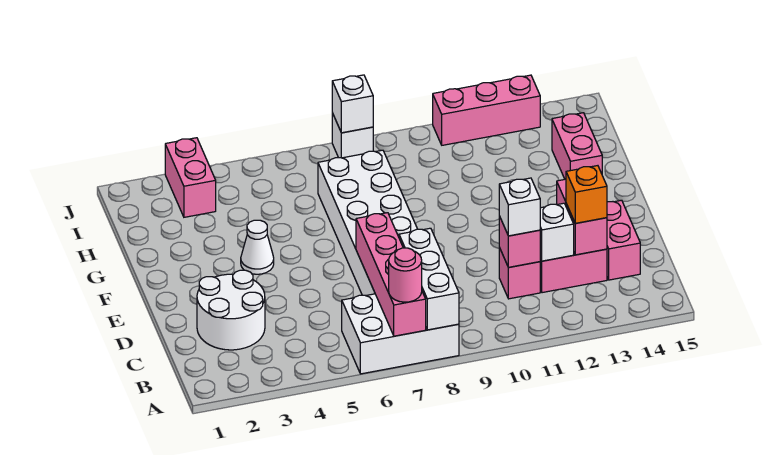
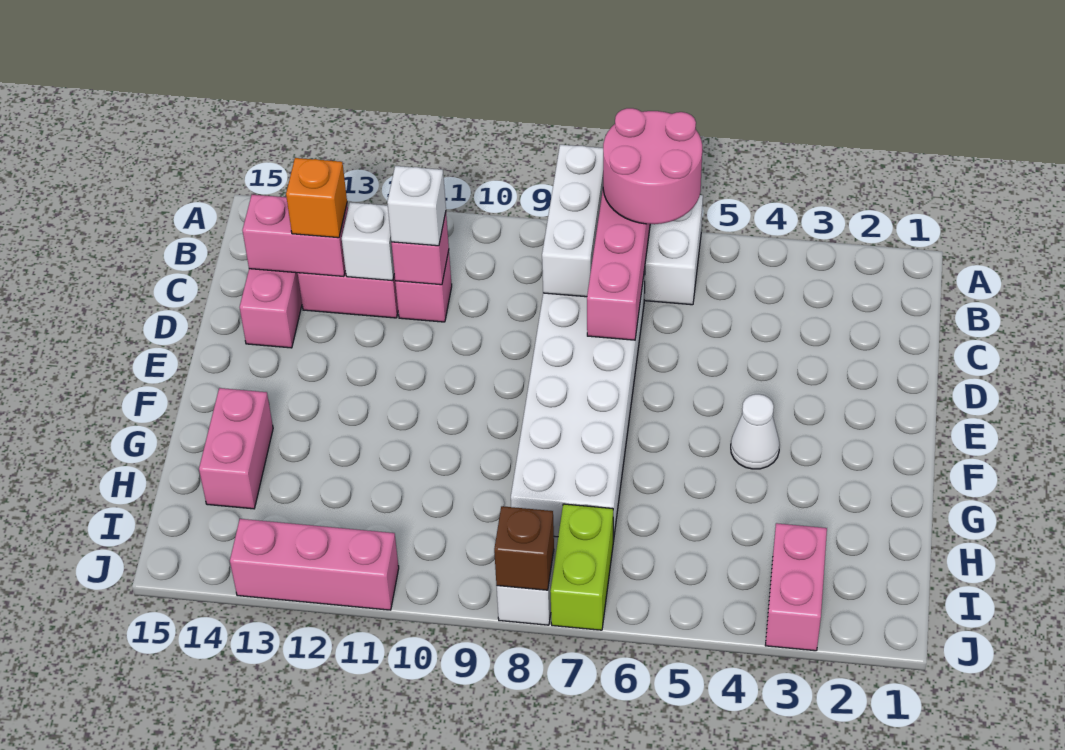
pink 1x1 round brick [389,248,422,302] -> pink 2x2 round brick [603,108,702,224]
white 2x2 round brick [197,270,265,350] -> none
pink 1x2 brick [557,179,607,255] -> pink 1x2 brick turned to [242,195,348,276]
none -> lime 1x2 brick [550,504,613,630]
white 1x1 brick [332,75,373,133] -> brown 1x1 brick [494,506,554,590]

